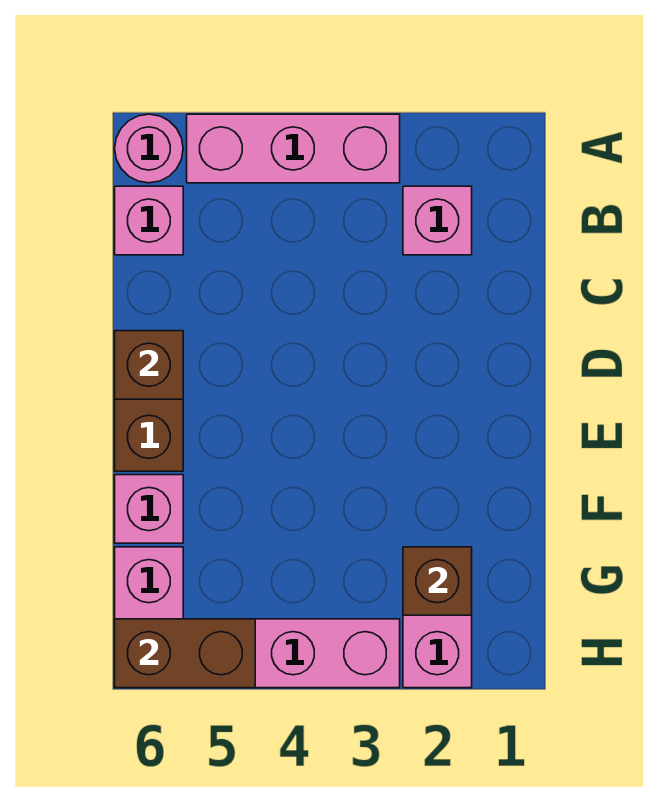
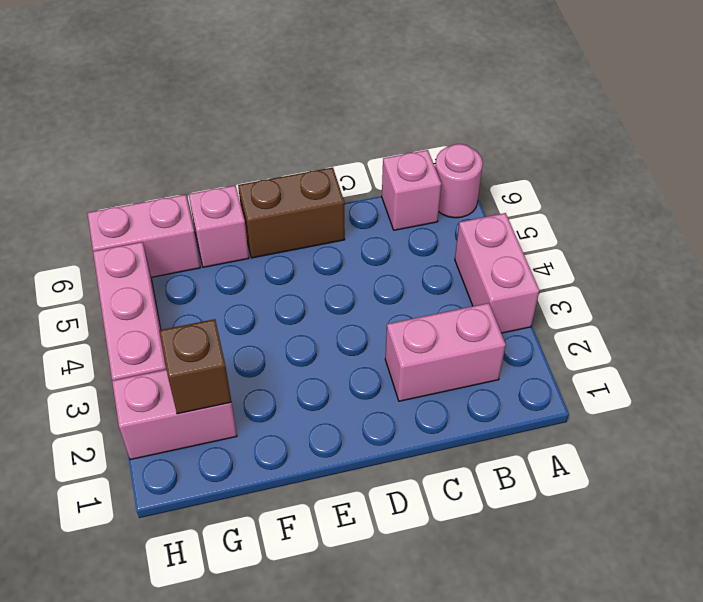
pink 1x3 brick [187,114,400,183] -> pink 1x2 brick [455,213,539,333]
pink 1x1 brick [403,186,472,255] -> pink 1x2 brick [385,303,506,401]
brown 1x1 brick [115,331,183,399] -> none
brown 1x2 brick [115,619,255,688] -> none

